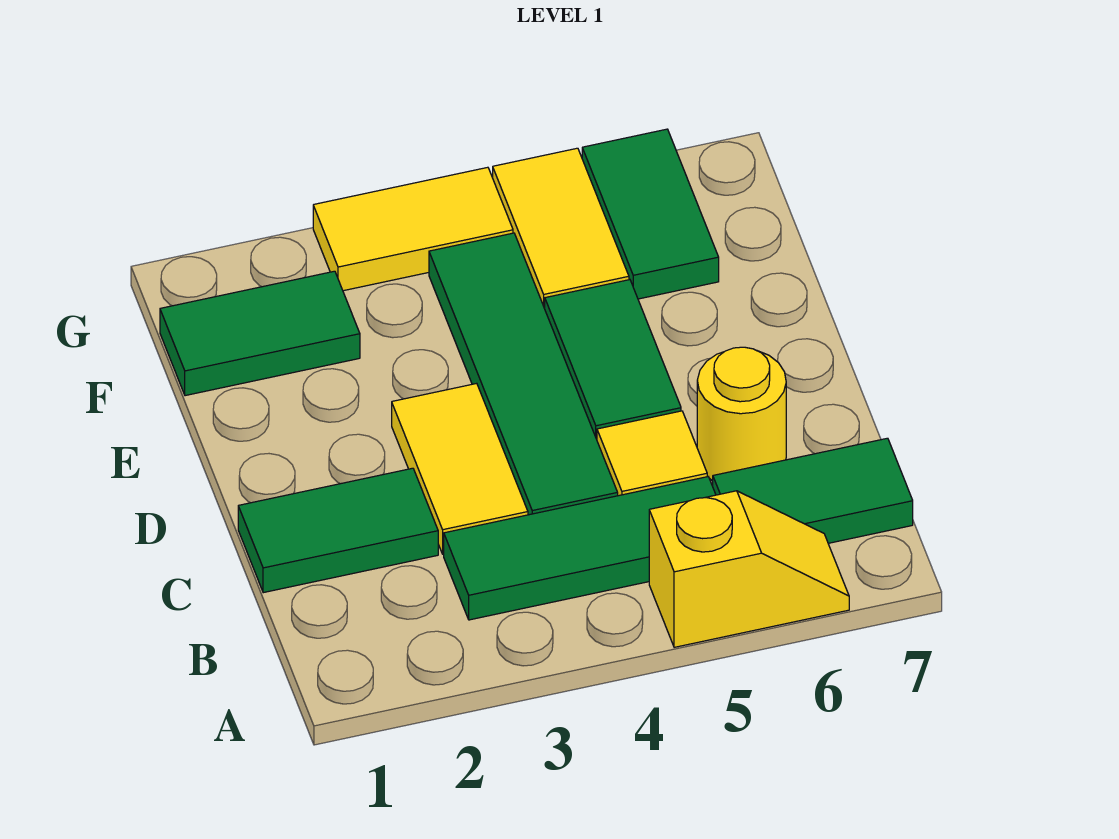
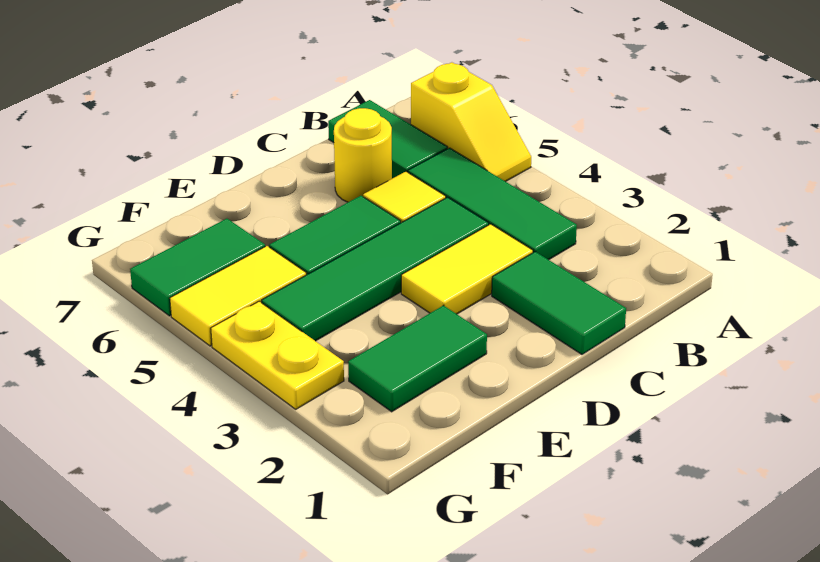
yellow 1x2 slope [649,491,849,647] -> yellow 1x2 slope turned to [411,62,531,182]
green 1x2 tile [160,271,360,396] -> green 1x2 tile turned to [348,305,487,412]
yellow 1x2 tile [313,167,513,291] -> yellow 1x2 plate [211,301,344,409]

